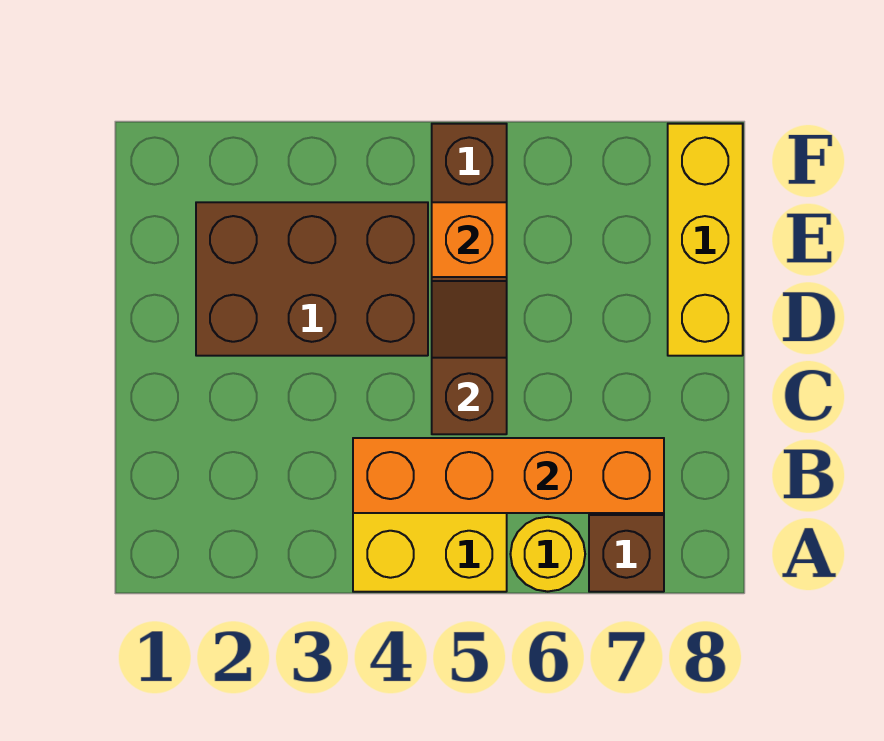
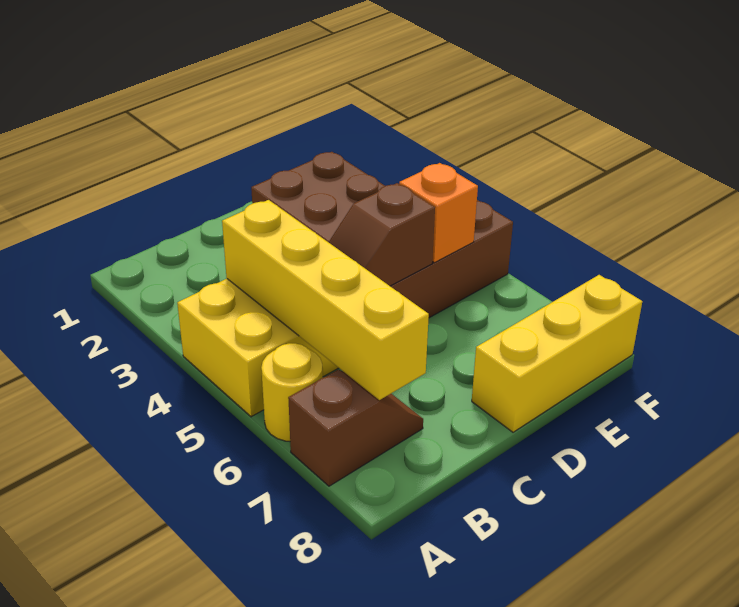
orange 1x4 brick [353,438,664,513] -> yellow 1x4 brick [222,200,429,400]
brown 1x2 slope [432,281,507,434] -> brown 1x2 slope turned to [329,183,435,286]

